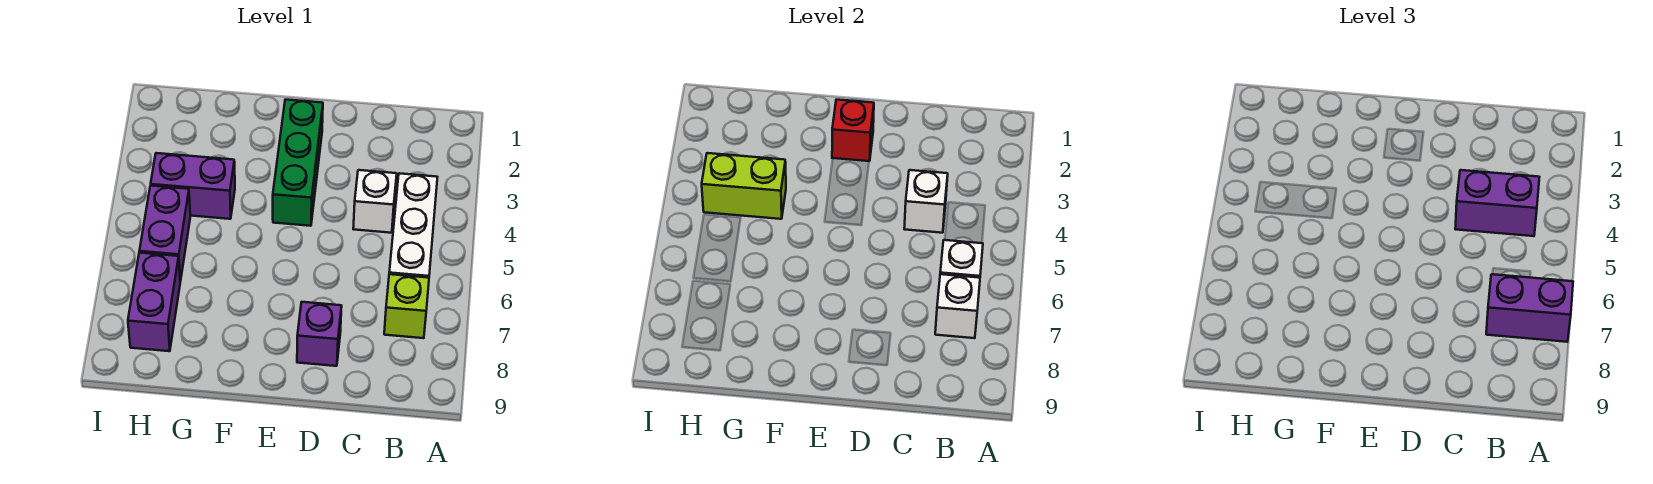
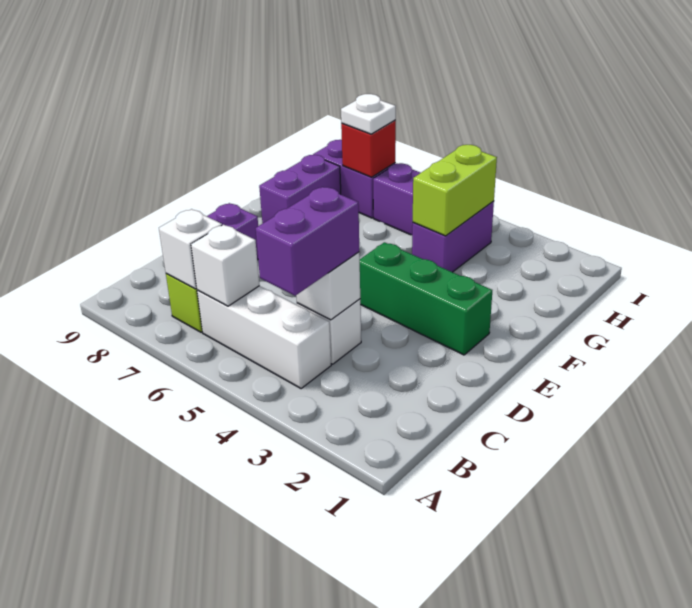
purple 1x2 brick [1486,274,1573,342] -> purple 1x2 brick moved to [259,155,341,224]
red 1x1 brick [832,100,874,161] -> red 1x1 brick moved to [341,120,396,177]
none -> white 1x1 plate [341,94,396,134]

